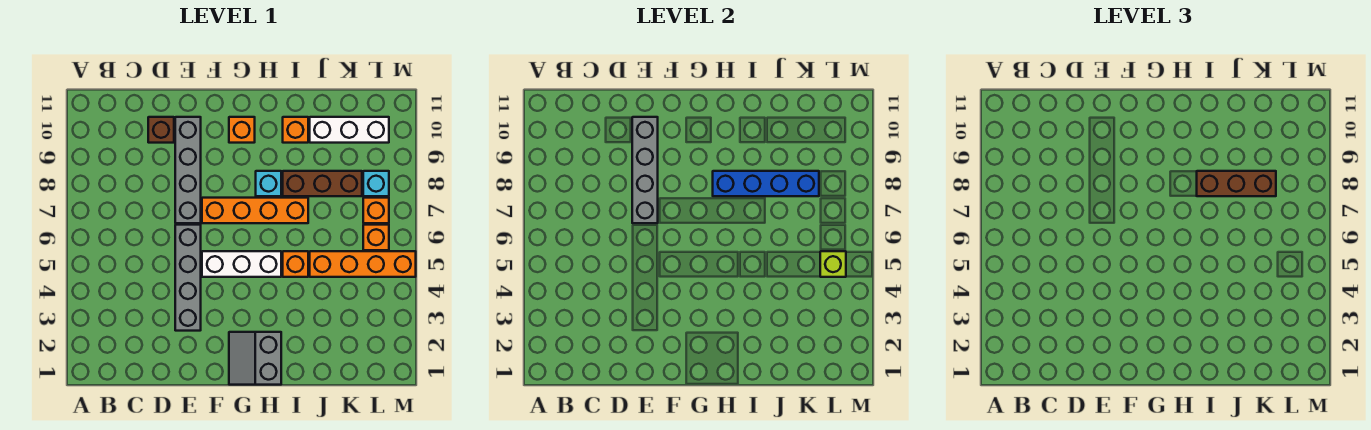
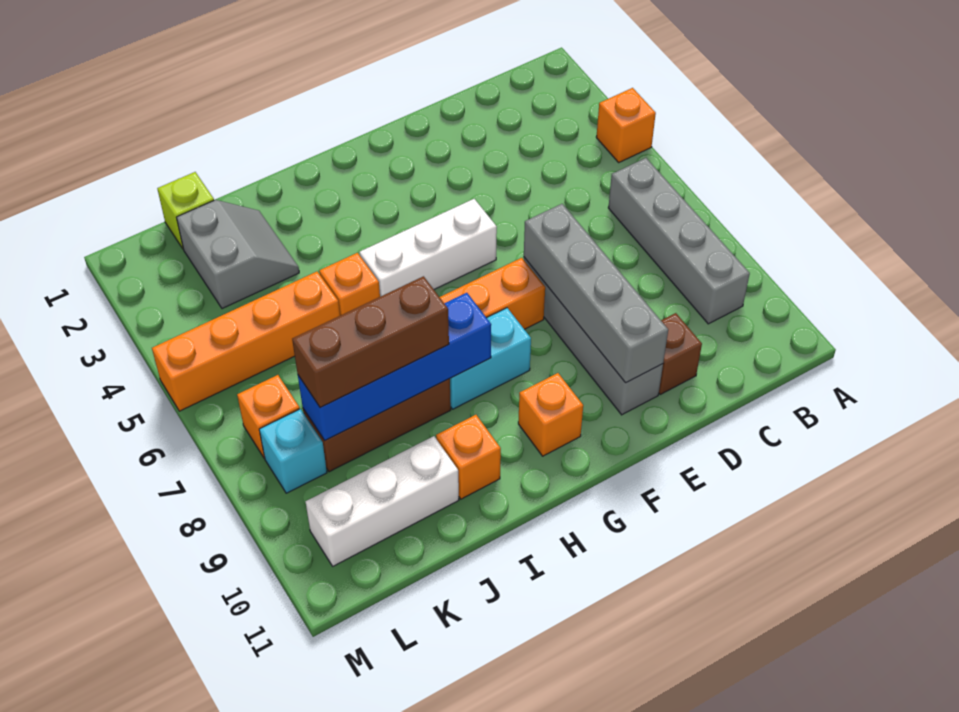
grey 1x4 brick [175,225,201,331] -> grey 1x4 brick moved to [608,158,750,324]
grey 2x2 slope [229,332,281,385] -> grey 2x2 slope moved to [177,200,299,309]
cyan 1x1 brick [256,171,281,196] -> cyan 1x2 brick [450,308,531,409]
lime 1x1 brick [820,251,846,277] -> lime 1x1 brick moved to [157,172,214,248]
orange 1x1 brick [363,225,389,250] -> orange 1x1 brick moved to [596,88,656,162]

